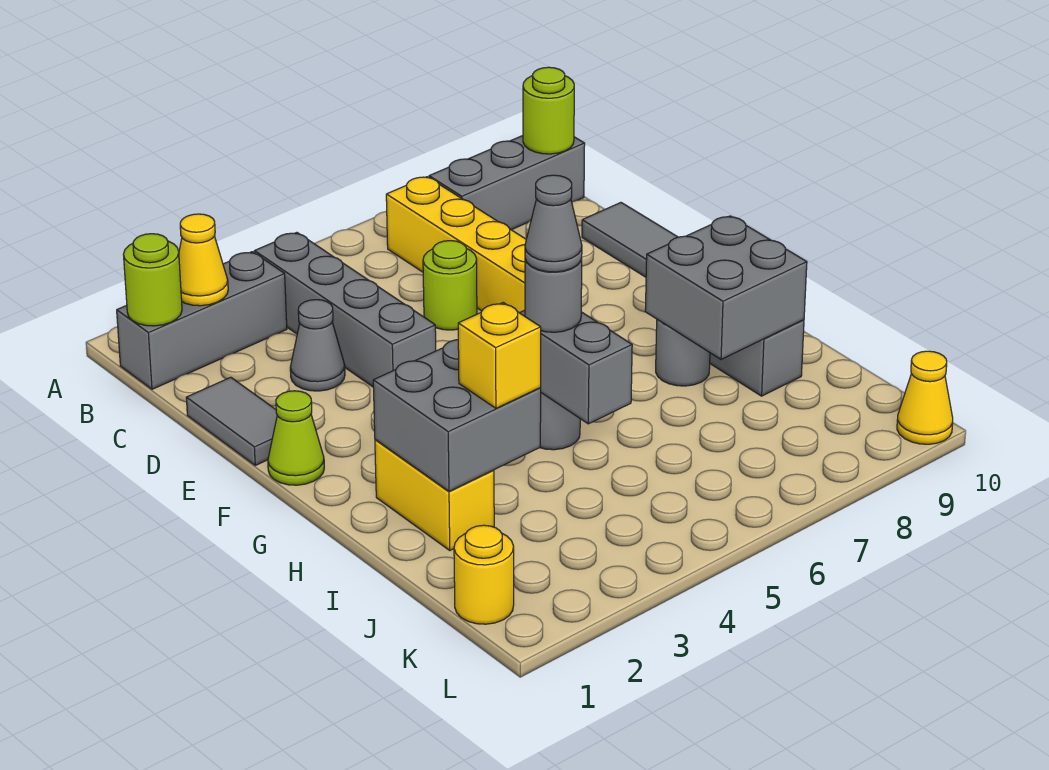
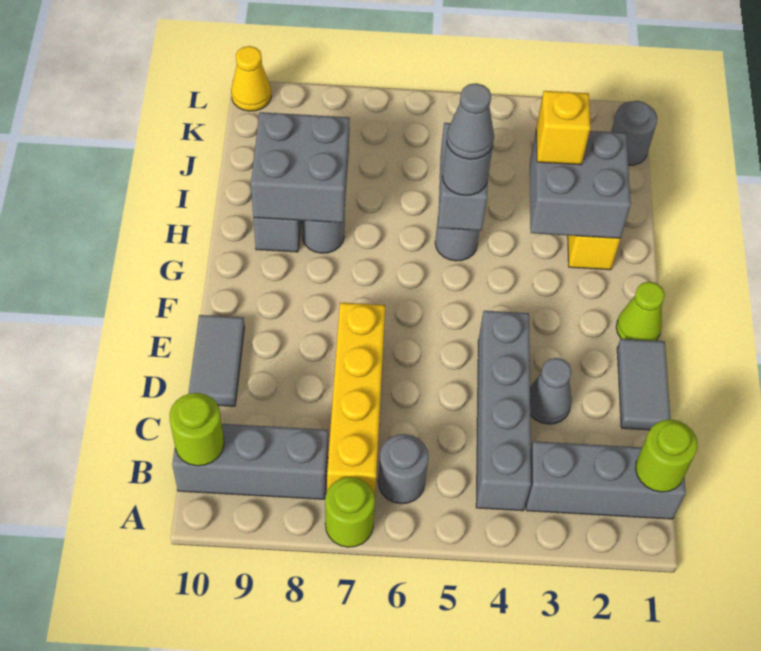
yellow 1x1 cone [179,214,228,306] -> none
none -> grey 1x1 round brick [378,434,428,504]
lime 1x1 round brick [423,241,477,330] -> lime 1x1 round brick moved to [325,477,375,547]
yellow 1x1 round brick [454,525,514,624] -> grey 1x1 round brick [611,101,657,166]

